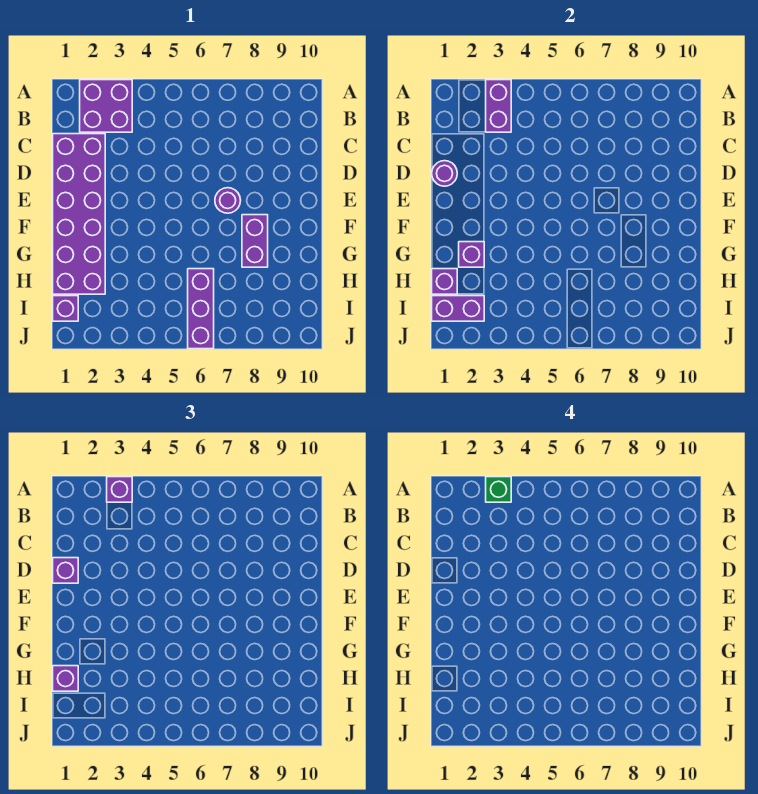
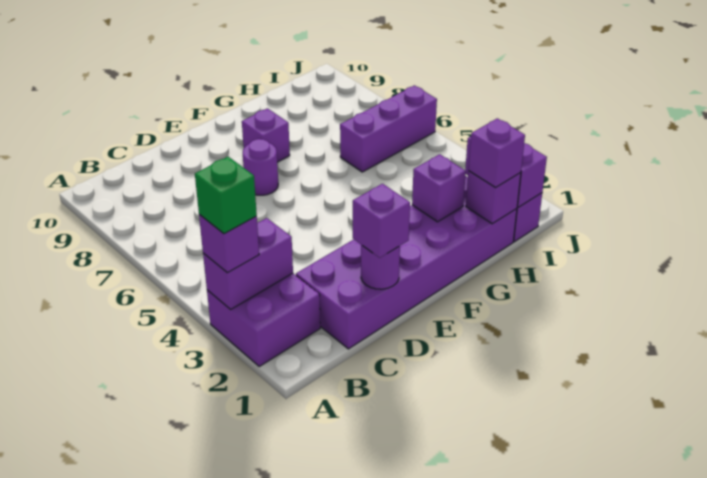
purple 1x2 brick [242,215,268,267] -> purple 1x1 brick [242,108,290,162]

